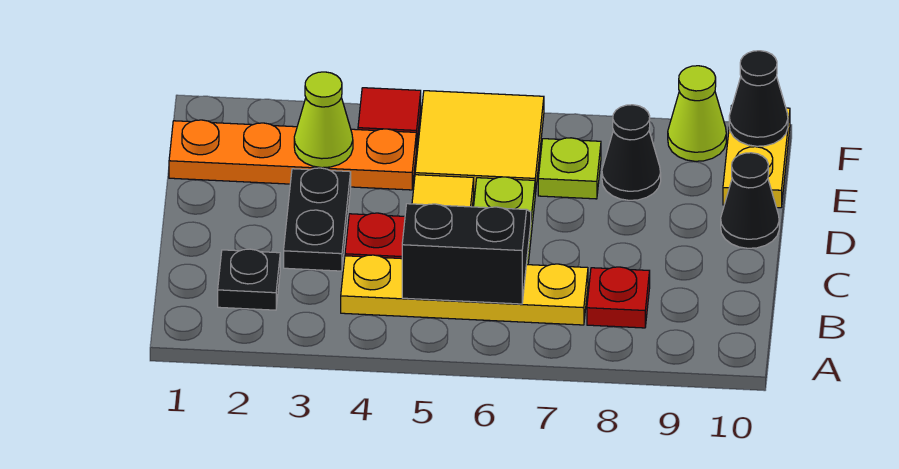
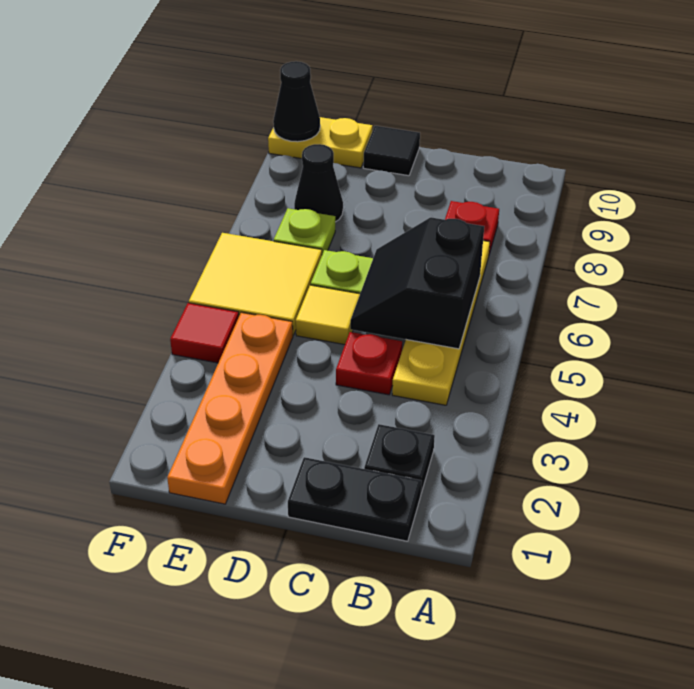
black 1x2 plate [284,168,351,271] -> black 1x2 plate moved to [288,457,422,541]
black 1x1 cone [721,153,779,248] -> black 1x1 tile [363,126,420,176]
lime 1x1 cone [294,72,353,168] -> none
lime 1x1 cone [668,66,726,161] -> none

